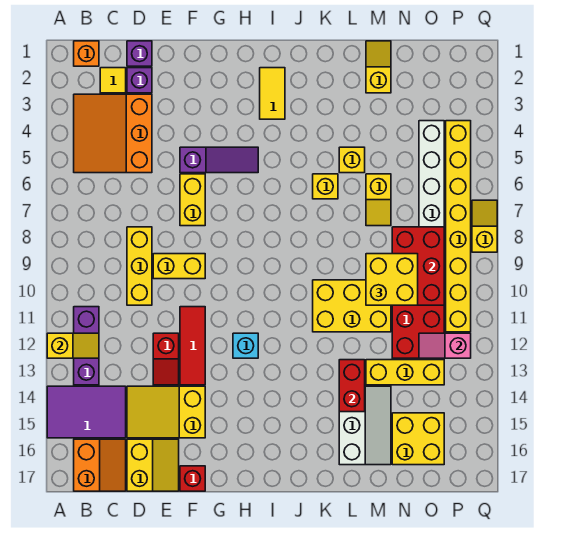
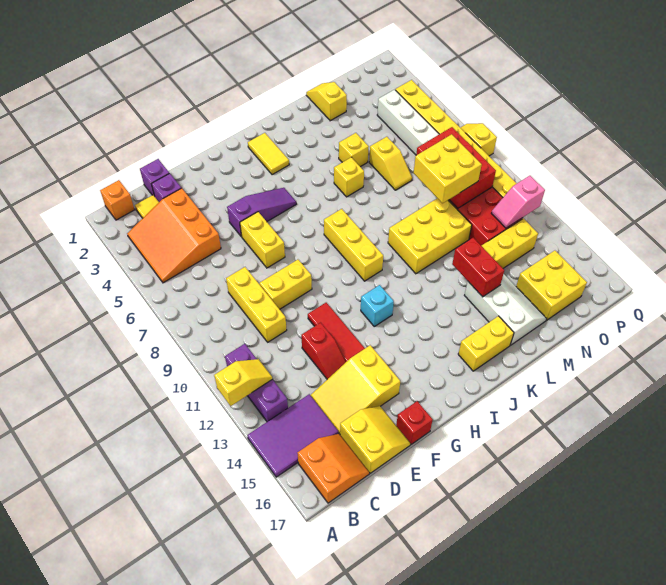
none -> yellow 1x3 brick [324,209,383,281]
none -> yellow 1x2 brick [458,316,514,371]

